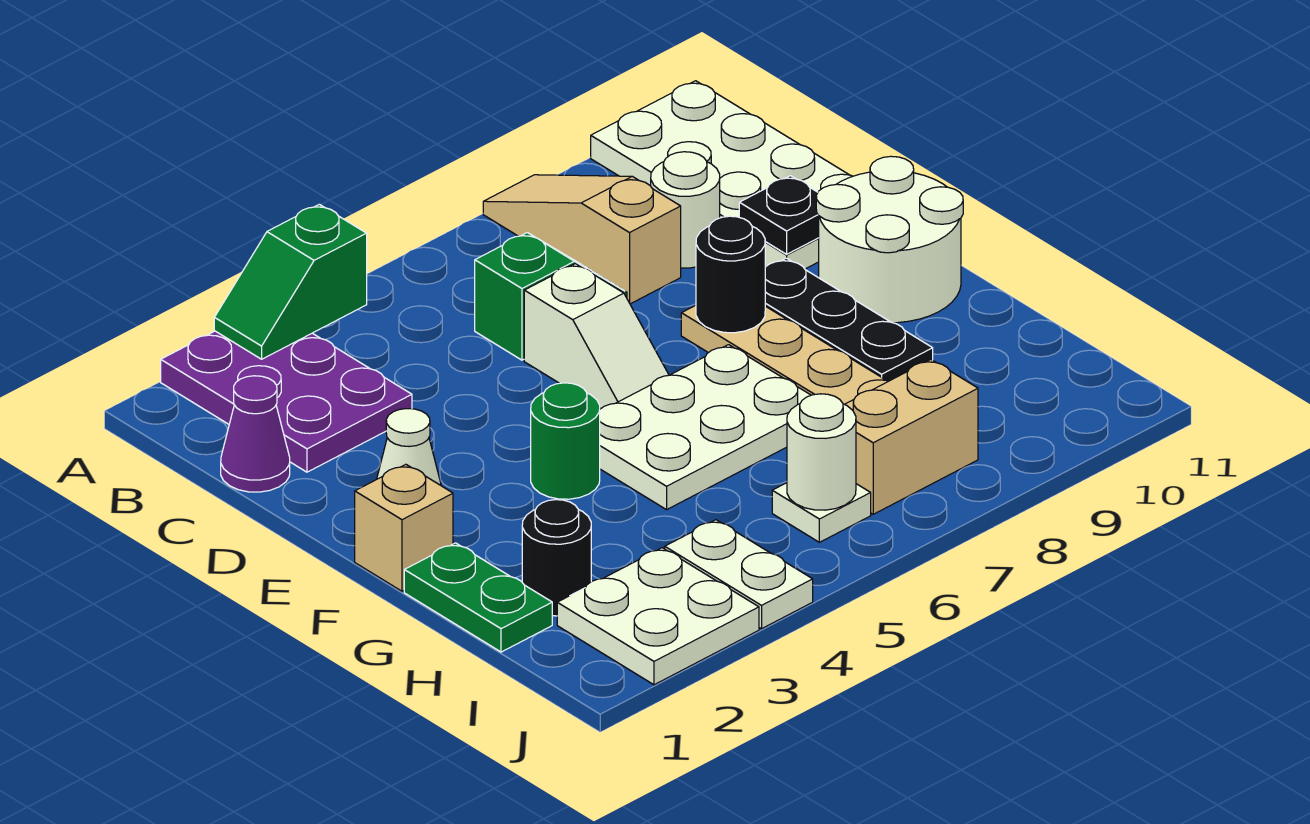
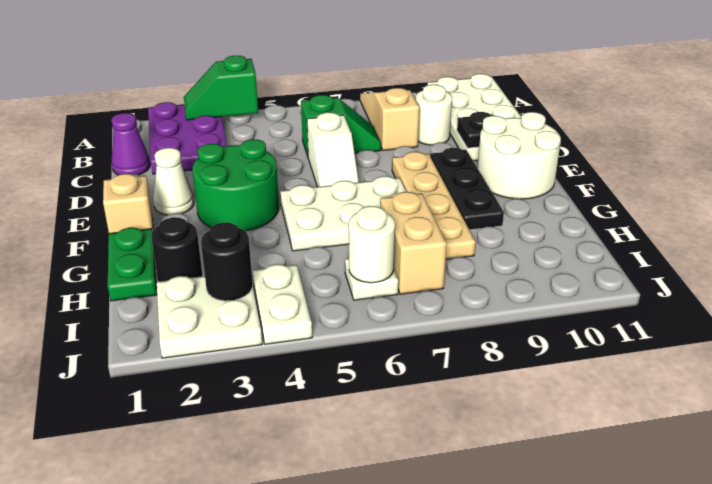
black 1x1 round brick [696,216,765,333] -> black 1x1 round brick moved to [201,223,253,301]
green 1x1 round brick [531,383,600,499] -> green 2x2 round brick [192,139,279,231]
tan 1x2 brick [845,360,978,514] -> tan 1x2 brick turned to [380,192,447,294]

